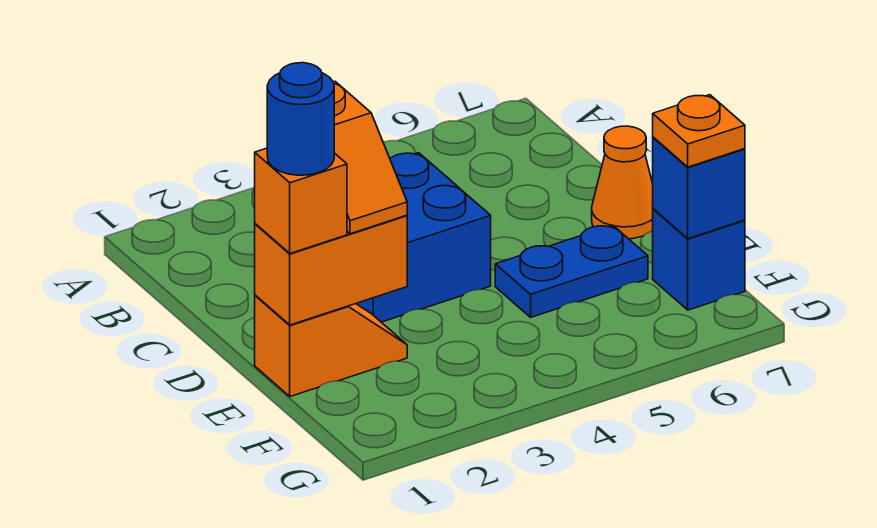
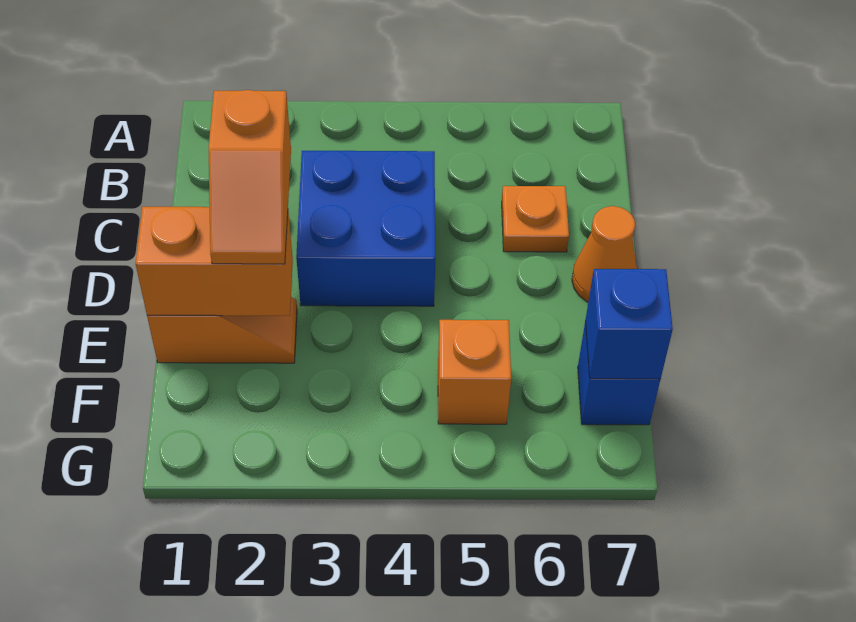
orange 1x1 brick [255,148,347,253] -> orange 1x1 brick moved to [438,320,511,424]
blue 1x1 round brick [267,63,334,175] -> none
blue 1x2 plate [495,225,648,317] -> none
orange 1x1 plate [653,95,745,167] -> orange 1x1 plate moved to [502,186,569,252]

